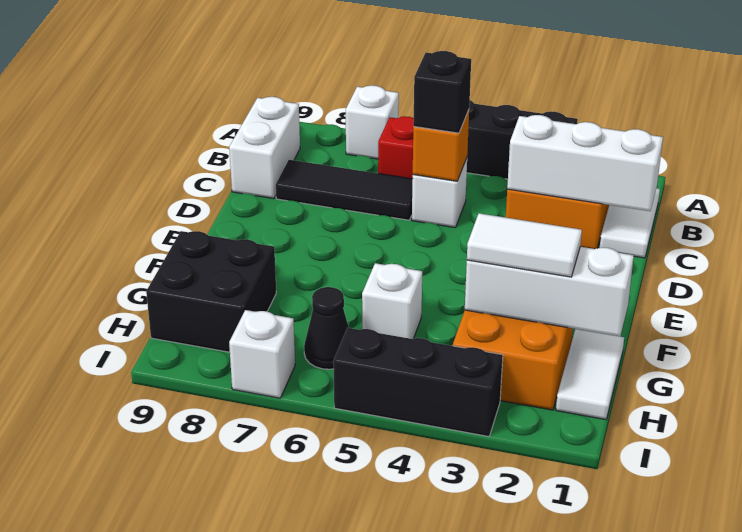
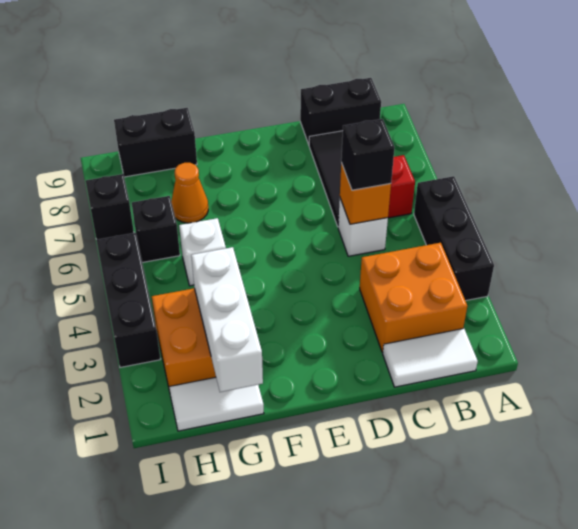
white 1x1 brick [346,85,399,159] -> none
white 1x2 brick [229,97,300,199] -> black 1x2 brick [300,78,381,145]
white 1x3 brick [507,115,663,211] -> none
white 1x2 tile [467,213,582,277] -> none
none -> orange 1x1 cone [171,163,208,223]
black 2x2 brick [146,231,276,352] -> black 1x2 brick [114,108,197,177]
black 1x1 cone [304,287,349,369] -> black 1x1 brick [132,196,180,262]
white 1x1 brick [229,310,295,398] -> black 1x1 brick [86,174,134,240]

